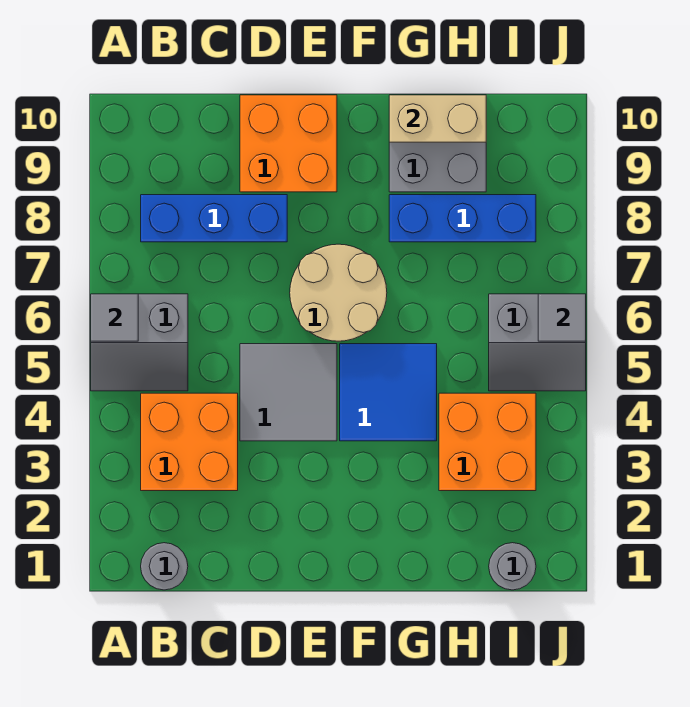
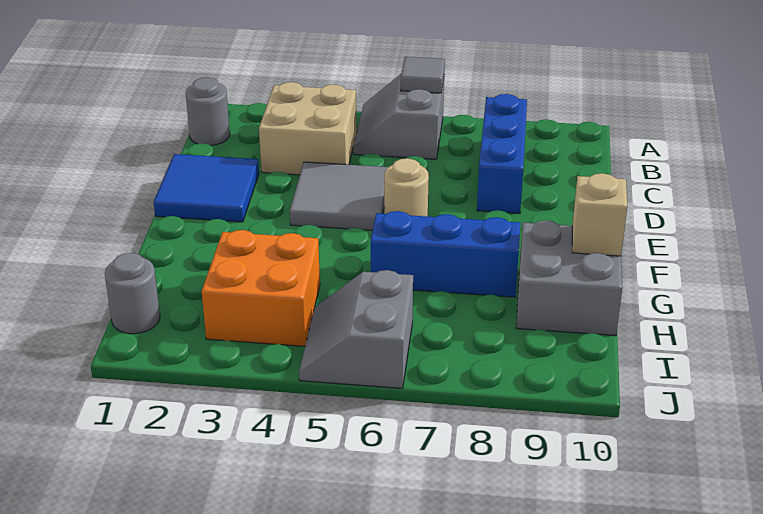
orange 2x2 brick [141,393,238,491] -> tan 2x2 brick [259,82,357,175]
orange 2x2 brick [240,95,337,192] -> none
tan 2x2 round brick [290,244,387,341] -> tan 1x1 round brick [384,158,429,217]
blue 2x2 tile [340,344,437,441] -> blue 2x2 tile moved to [154,154,259,222]
blue 1x3 brick [389,195,536,242] -> blue 1x3 brick turned to [371,211,520,297]
tan 1x2 brick [389,95,486,142] -> tan 1x1 brick [572,173,627,256]
grey 1x1 tile [538,294,586,341] -> none

